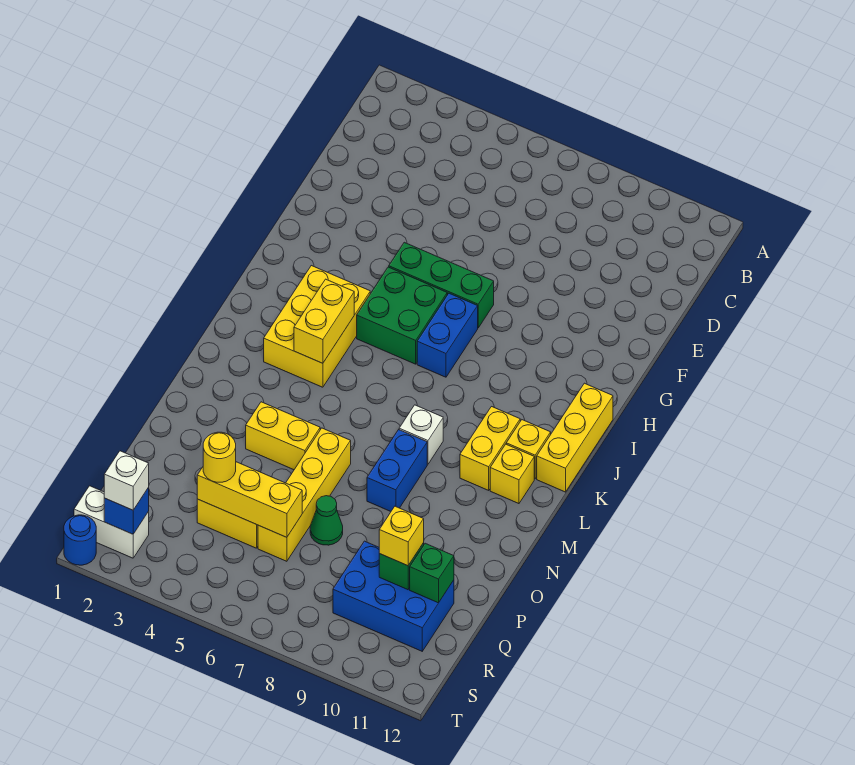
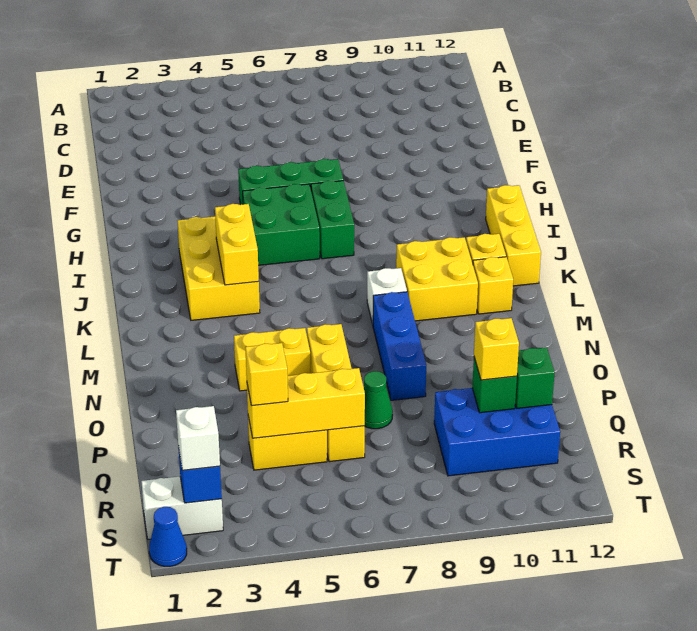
blue 1x2 brick [417,293,478,377] -> green 1x2 brick [311,181,354,259]
yellow 1x2 brick [460,407,520,490] -> yellow 2x2 brick [396,237,478,321]
blue 1x2 brick [367,430,427,511] -> blue 1x3 brick [373,292,426,400]
yellow 1x1 round brick [203,432,236,482] -> yellow 1x1 brick [245,343,288,406]
blue 1x1 round brick [64,515,96,565] -> blue 1x1 cone [149,507,187,566]

